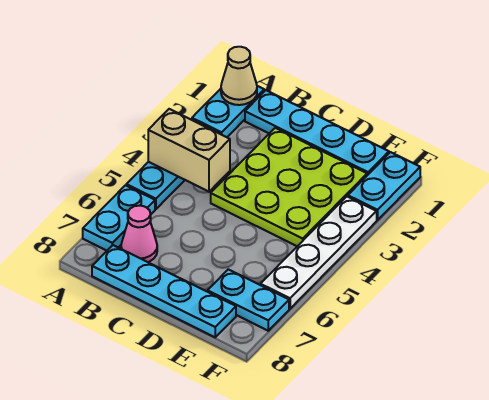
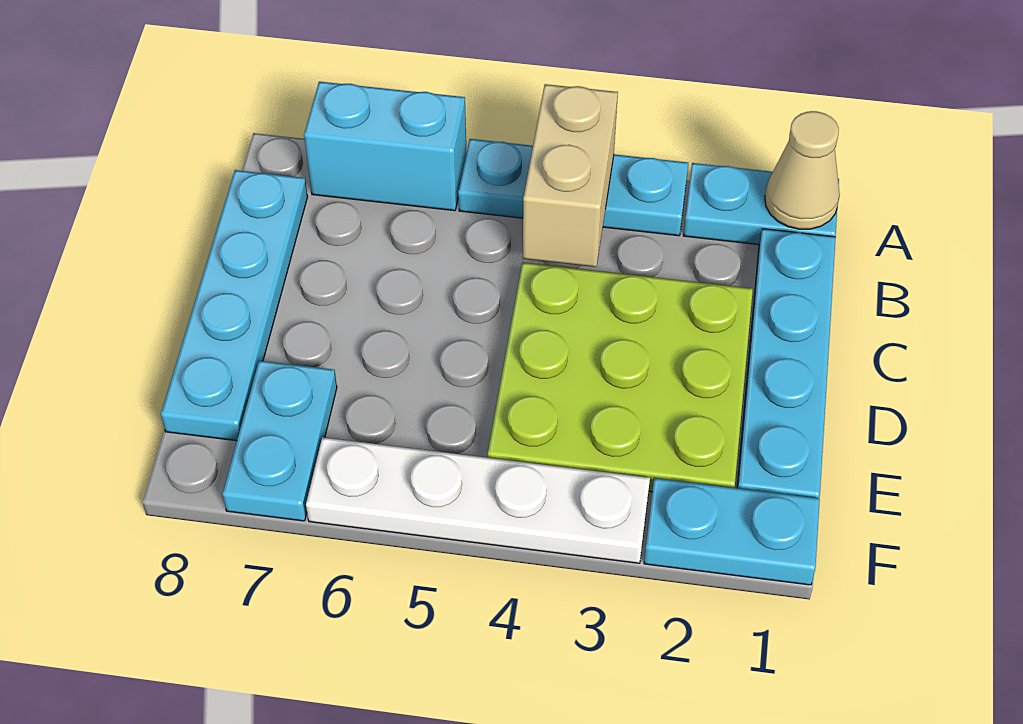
cyan 1x2 plate [83,185,155,251] -> cyan 1x2 brick [304,82,467,211]
pink 1x1 cone [121,205,157,262] -> none

